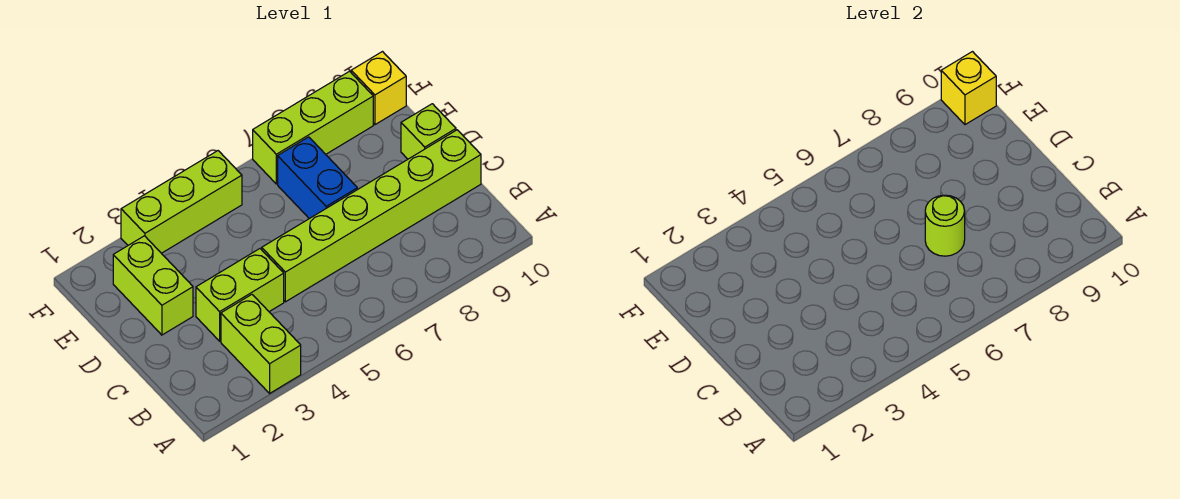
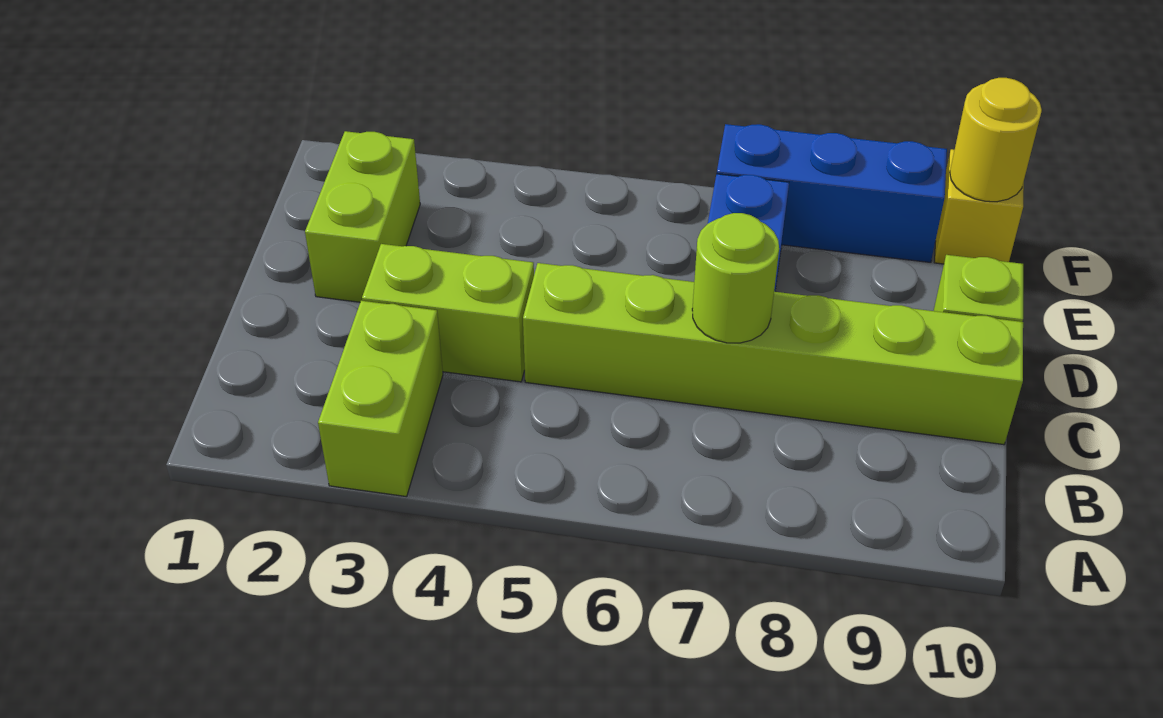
lime 1x3 brick [121,151,242,253] -> none
lime 1x3 brick [253,71,373,184] -> blue 1x3 brick [717,124,947,262]
yellow 1x1 brick [941,52,996,125] -> yellow 1x1 round brick [950,78,1042,202]

